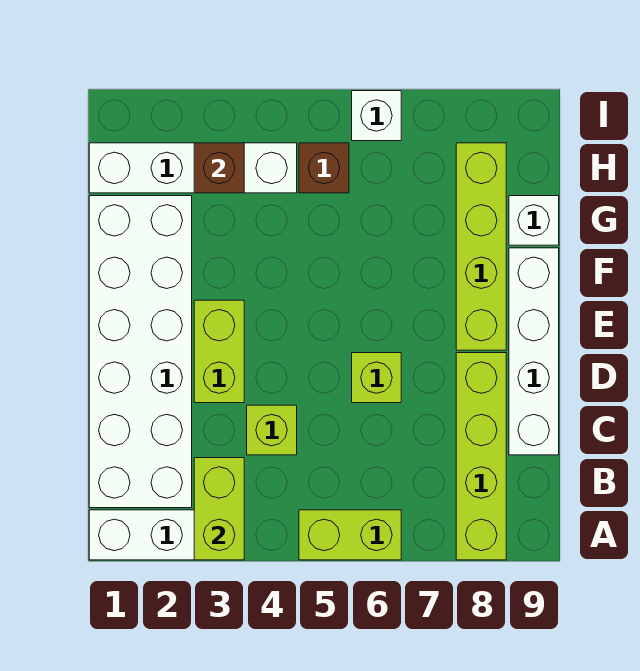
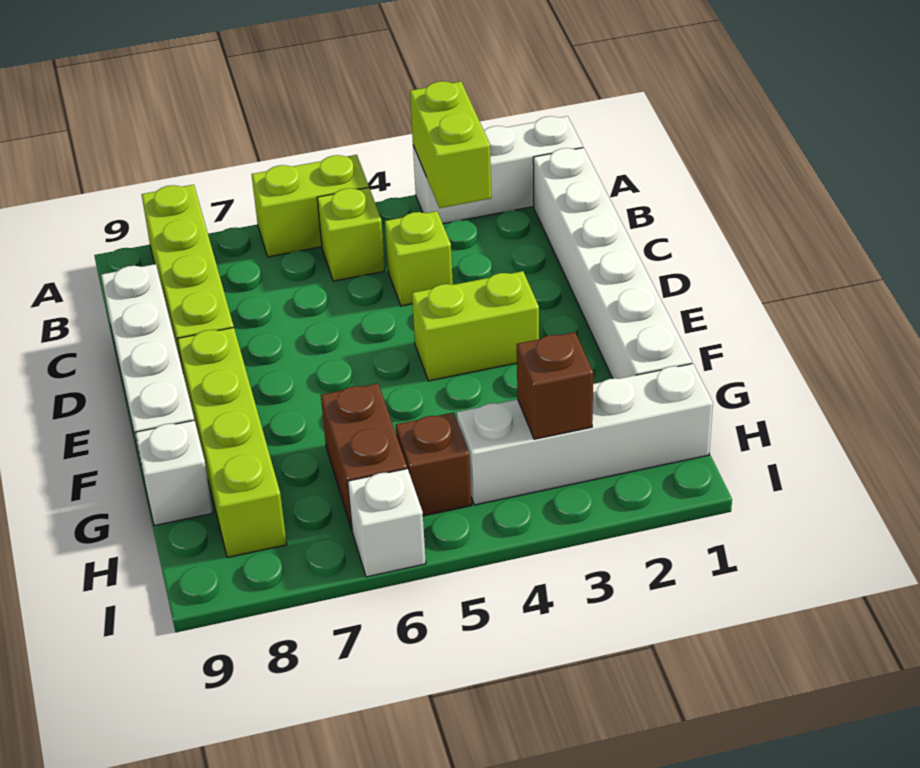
white 2x6 brick [89,196,192,508] -> white 1x6 brick [533,148,692,379]
lime 1x2 brick [194,300,244,403] -> lime 1x2 brick turned to [412,271,539,381]
lime 1x1 brick [352,353,401,403] -> lime 1x1 brick moved to [317,188,385,281]
none -> brown 1x2 brick [321,383,407,529]

